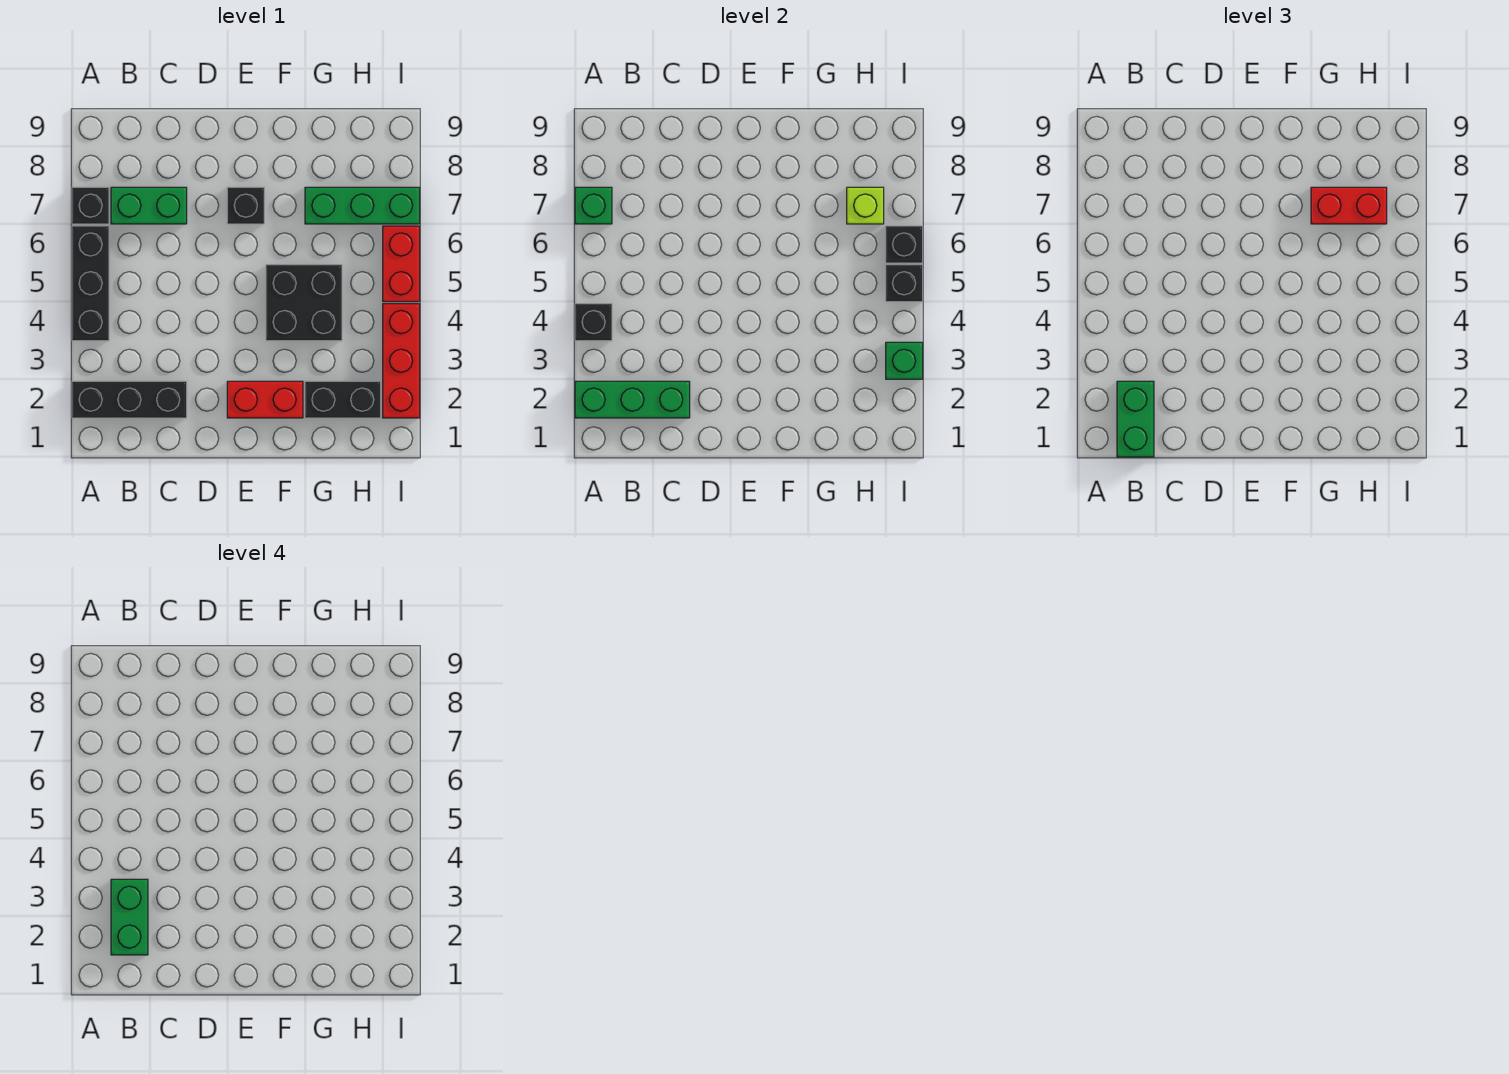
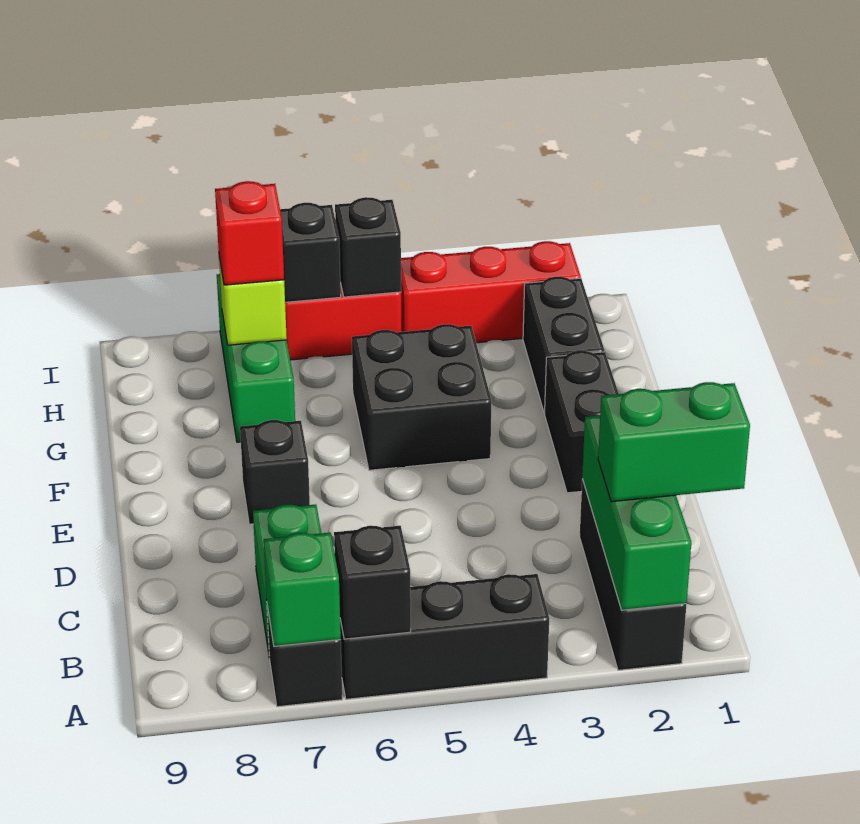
black 1x1 brick [575,304,612,341] -> black 1x1 brick moved to [334,526,411,639]
green 1x2 brick [111,879,148,955] -> none
red 1x2 brick [227,381,303,418] -> black 1x2 brick [545,351,619,493]
red 1x2 brick [1311,187,1387,224] -> red 1x1 brick [215,181,284,285]
green 1x1 brick [886,342,923,379] -> none

